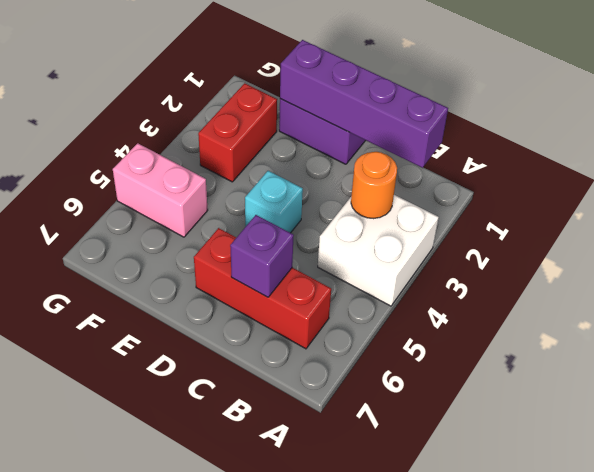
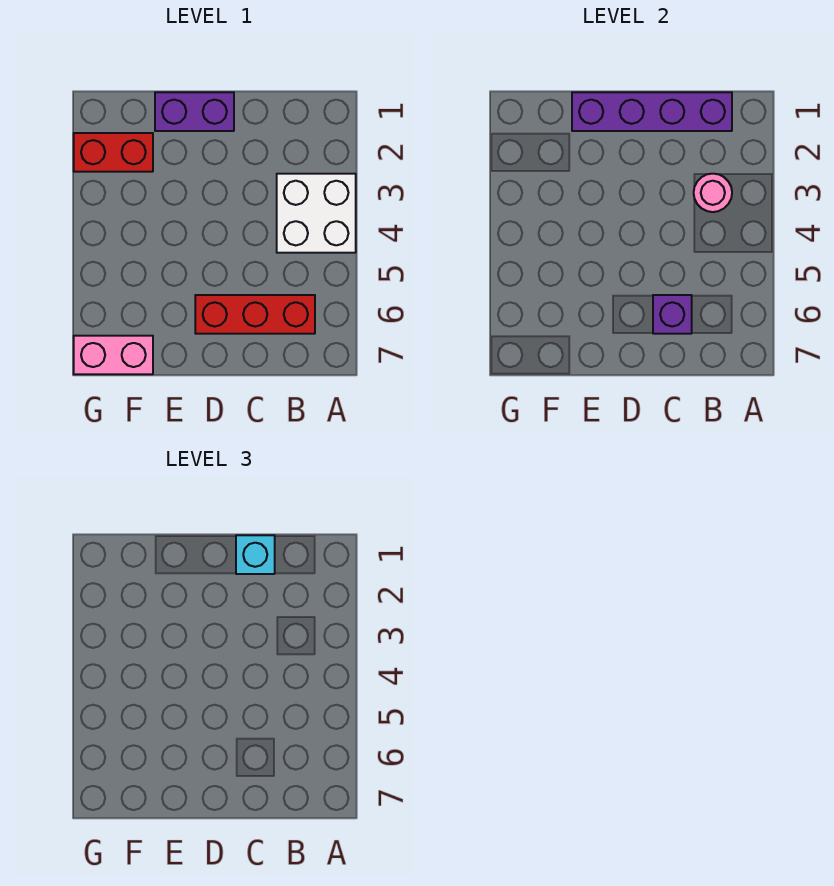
orange 1x1 round brick [351,152,397,219] -> pink 1x1 round brick [694,174,732,212]
cyan 1x1 brick [245,171,303,233] -> cyan 1x1 brick moved to [236,535,275,574]
red 1x2 brick [198,83,277,182] -> red 1x2 brick turned to [74,133,153,172]
pink 1x2 brick [113,143,208,237] -> pink 1x2 brick moved to [74,336,153,374]

